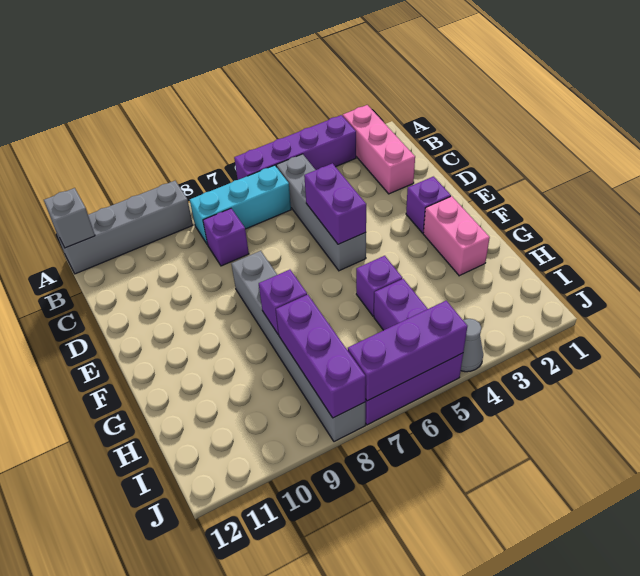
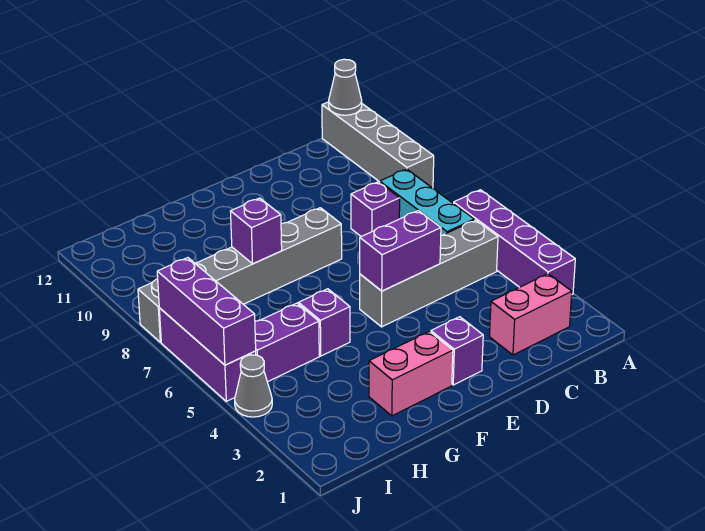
pink 1x3 brick [343,105,415,194] -> pink 1x2 brick [490,274,572,355]
grey 1x1 brick [44,188,95,248] -> grey 1x1 cone [329,59,362,115]
purple 1x3 brick [276,295,366,418] -> none

